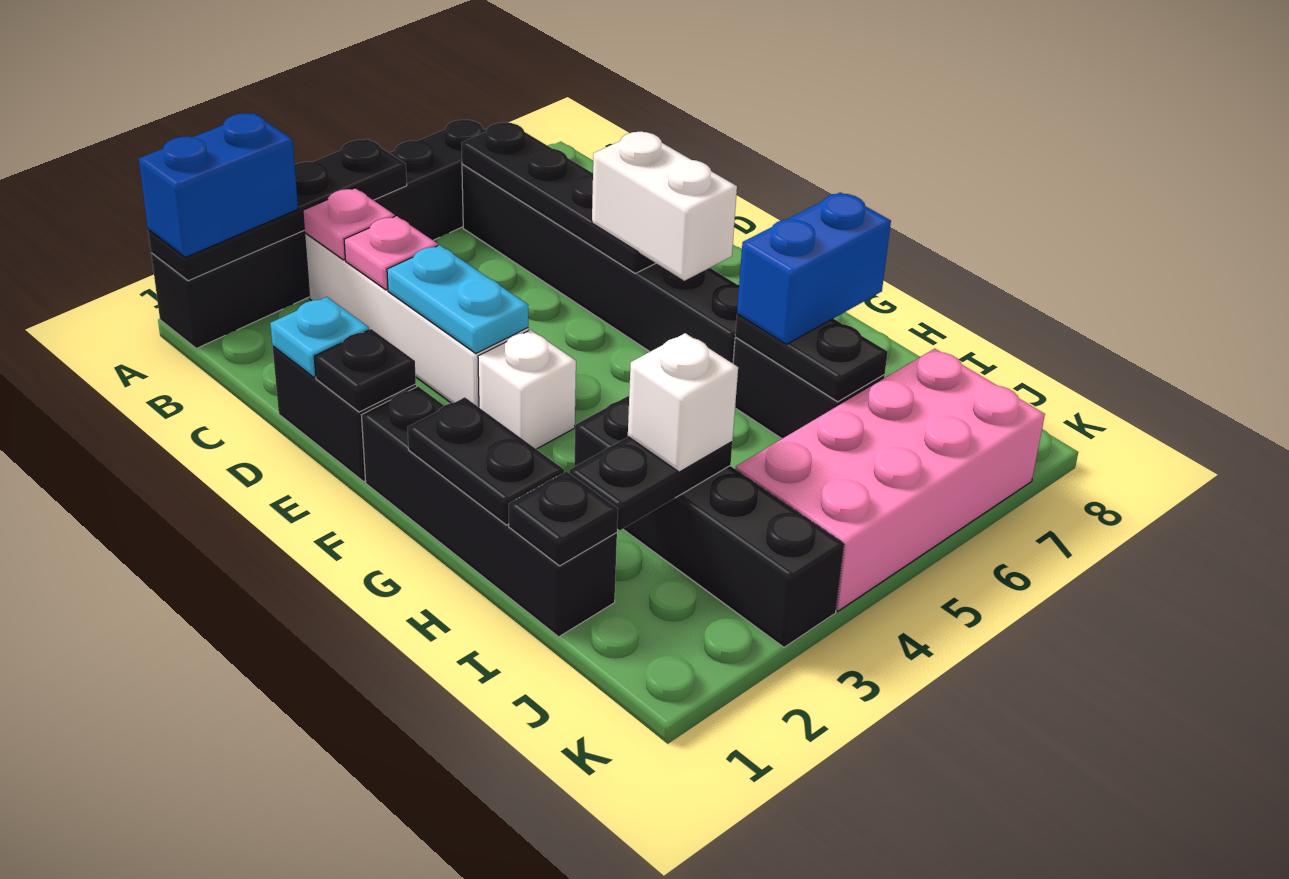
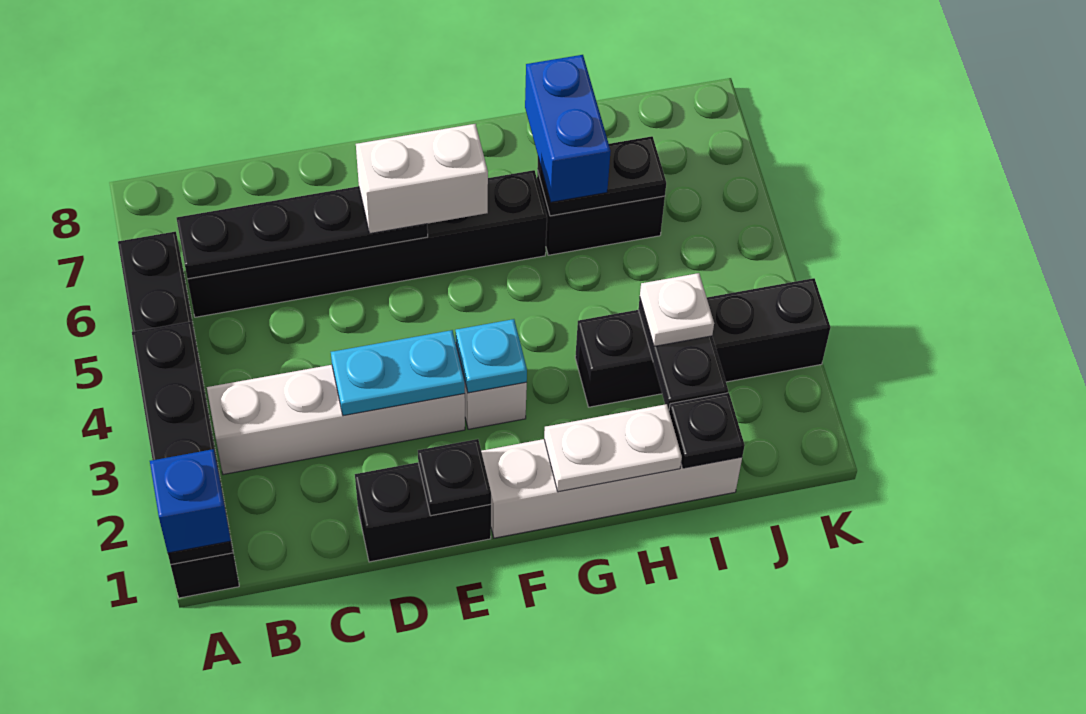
blue 1x2 brick [139,113,298,257] -> blue 1x1 brick [150,449,231,553]
pink 1x1 plate [303,188,395,260] -> none
pink 1x1 plate [344,216,438,290] -> none
cyan 1x1 plate [270,297,369,377] -> cyan 1x1 plate moved to [456,319,527,393]
black 1x4 brick [361,387,617,637] -> white 1x4 brick [481,439,742,538]
black 1x2 plate [408,397,564,525] -> white 1x2 plate [544,404,682,492]
white 1x1 brick [628,333,738,472] -> white 1x1 plate [640,273,714,346]
pink 2x4 brick [736,349,1045,611] -> none

